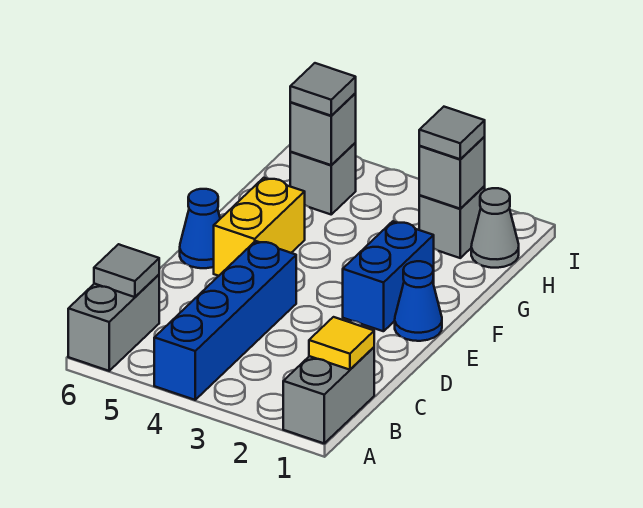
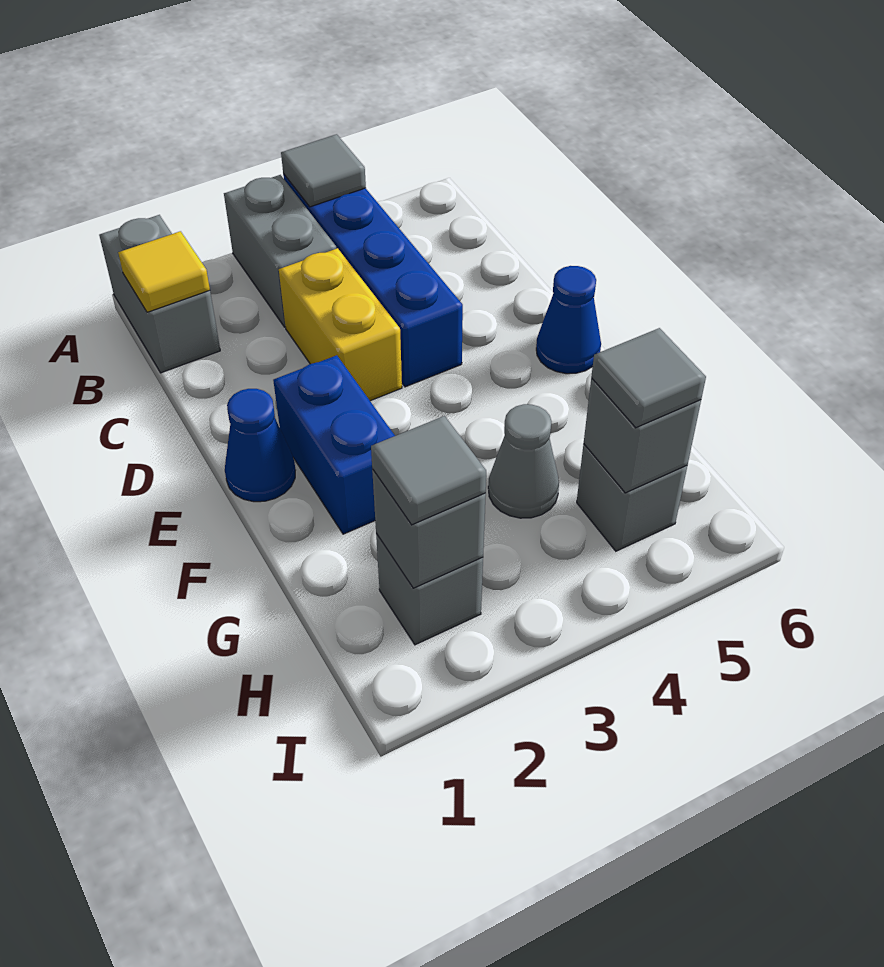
grey 1x2 brick [68,275,159,371] -> grey 1x2 brick moved to [224,175,336,327]
grey 1x1 tile [94,244,159,297] -> grey 1x1 tile moved to [281,134,366,207]
yellow 1x2 brick [214,178,305,276] -> yellow 1x2 brick moved to [279,248,402,401]
grey 1x1 cone [471,188,519,268] -> grey 1x1 cone moved to [488,404,559,518]

